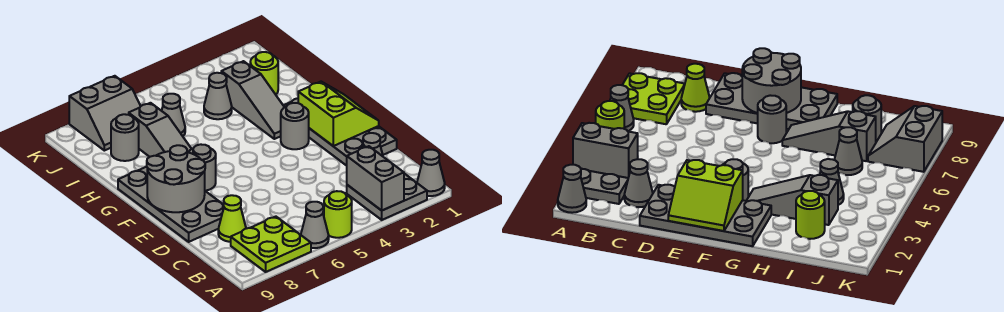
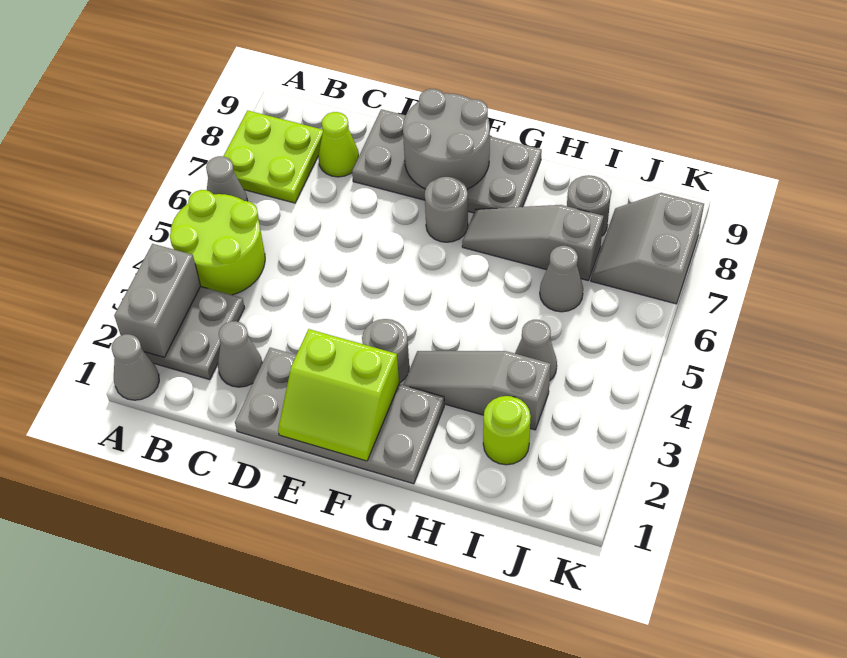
grey 1x2 brick [347,146,404,210] -> grey 1x2 brick turned to [114,244,201,357]
lime 1x1 round brick [324,191,352,238] -> lime 2x2 round brick [170,190,265,295]

